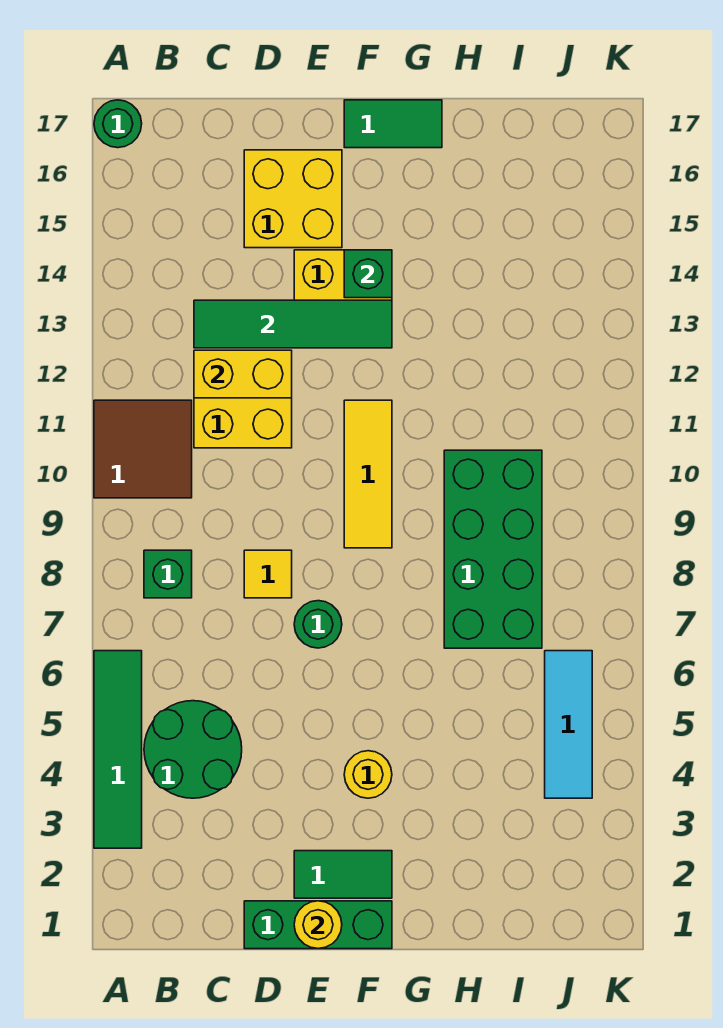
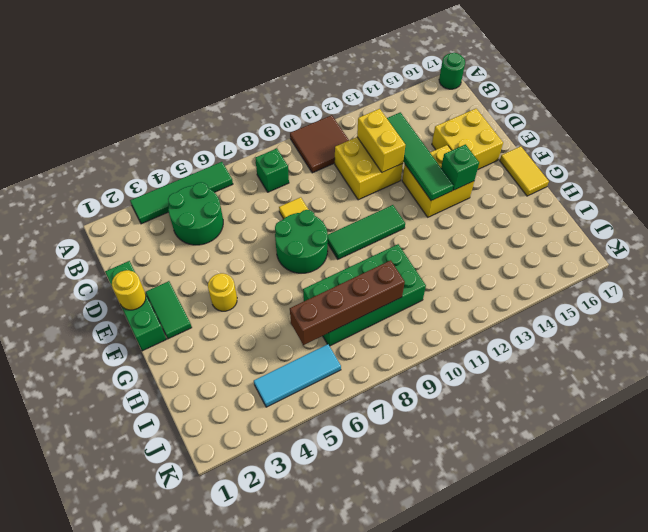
green 1x1 round brick [294,601,342,648] -> green 2x2 round brick [275,210,328,273]
yellow 1x3 tile [344,400,392,548] -> green 1x3 tile [328,205,405,259]
green 1x2 tile [344,100,442,148] -> yellow 1x2 tile [500,146,549,196]
none -> brown 1x4 brick [290,260,405,345]

